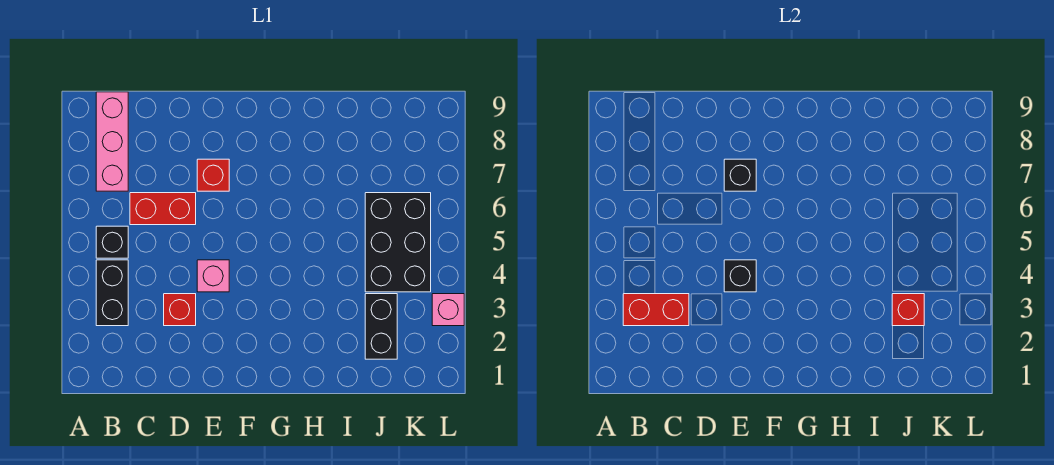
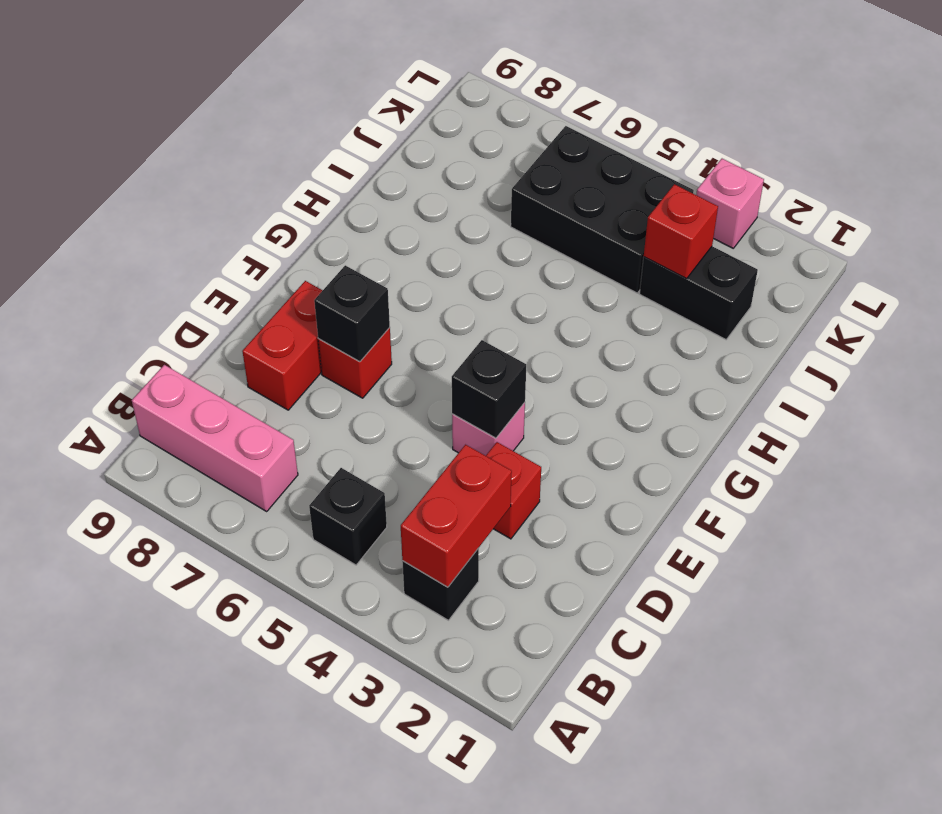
black 1x2 brick [96,260,128,326] -> black 1x1 brick [402,548,479,620]
red 1x2 brick [130,193,196,225] -> red 1x2 brick moved to [242,281,323,410]

